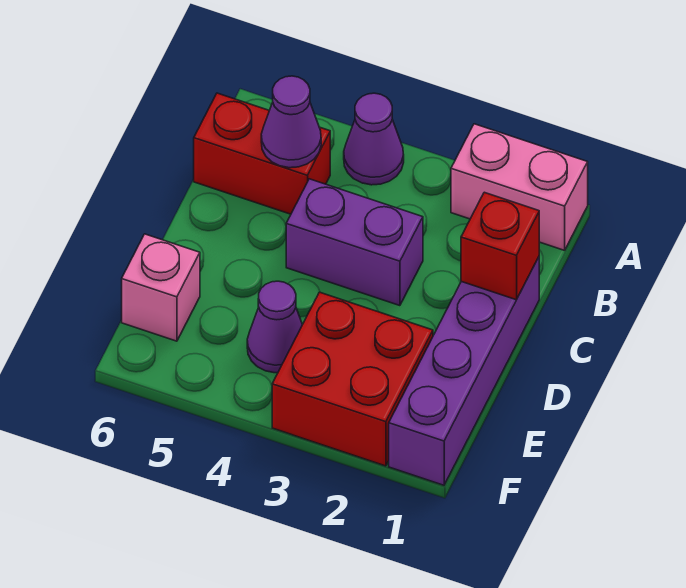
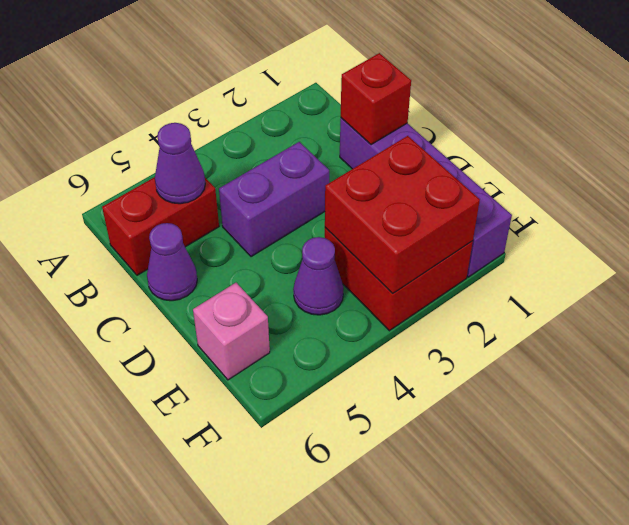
pink 1x2 brick [451,124,588,250] -> none
purple 1x1 cone [344,93,404,185] -> purple 1x1 cone moved to [147,223,197,301]
none -> red 2x2 brick [325,136,480,294]

